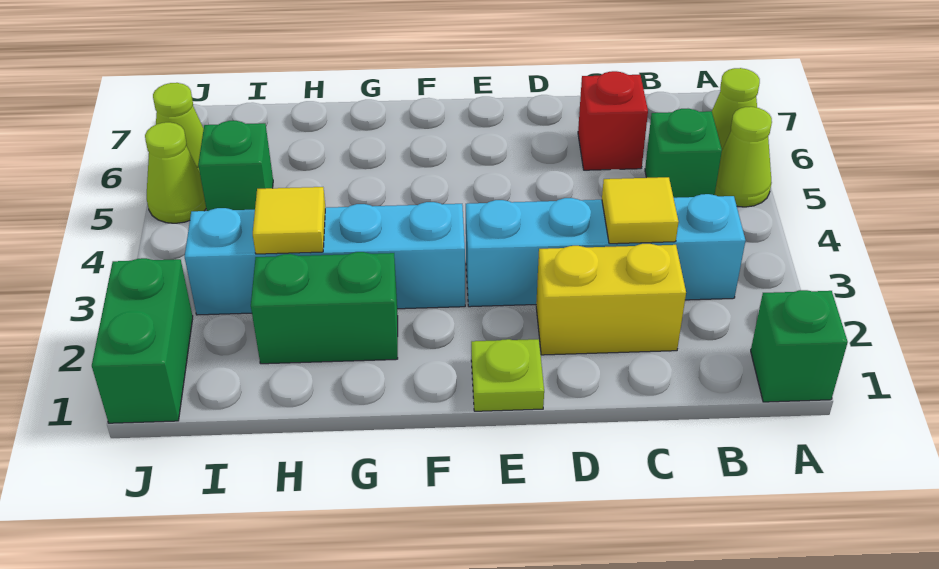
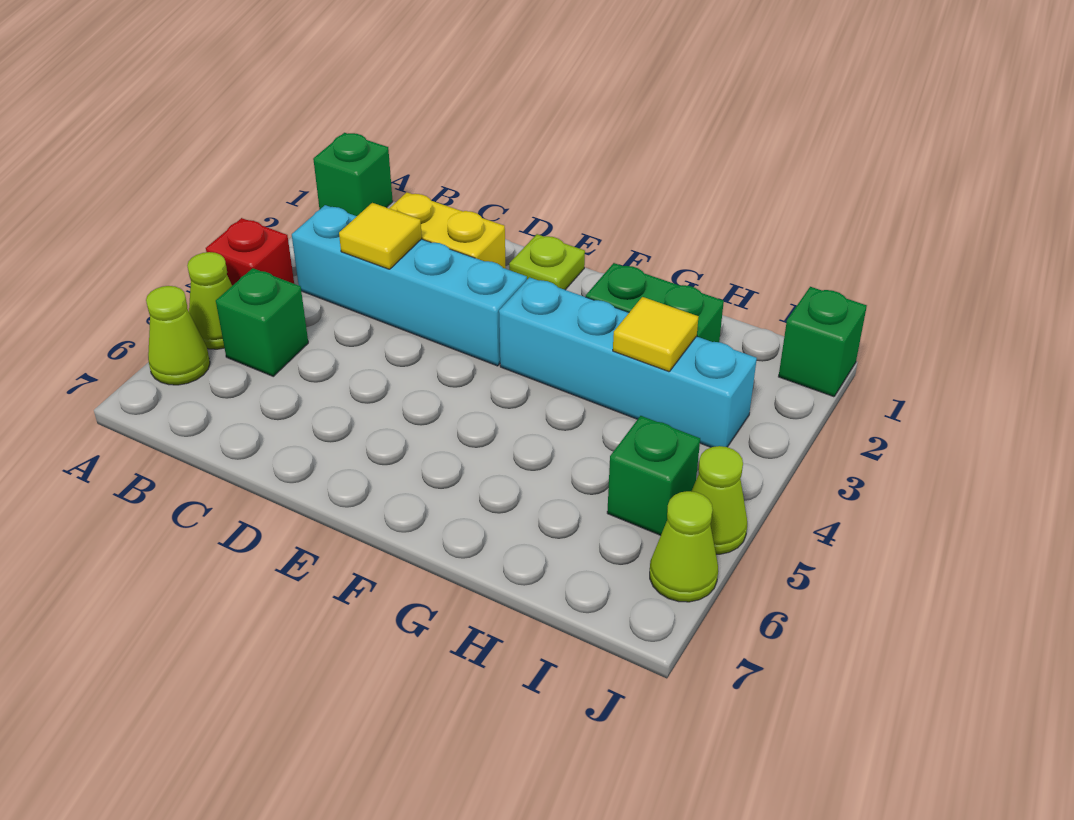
red 1x1 brick [578,71,648,170] -> red 1x1 brick moved to [206,218,294,286]
green 1x2 brick [92,258,193,423] -> green 1x1 brick [779,287,867,397]

